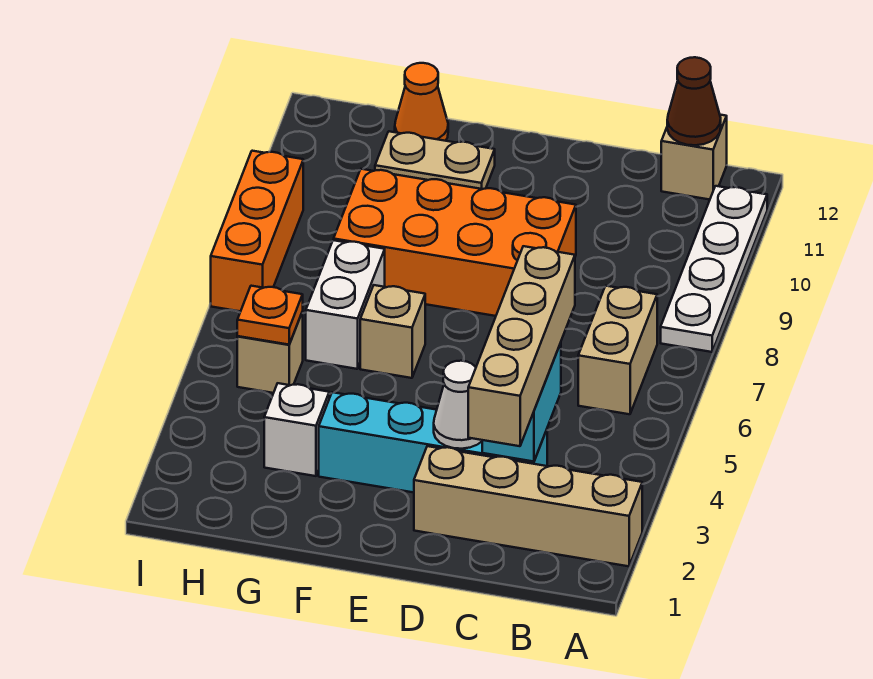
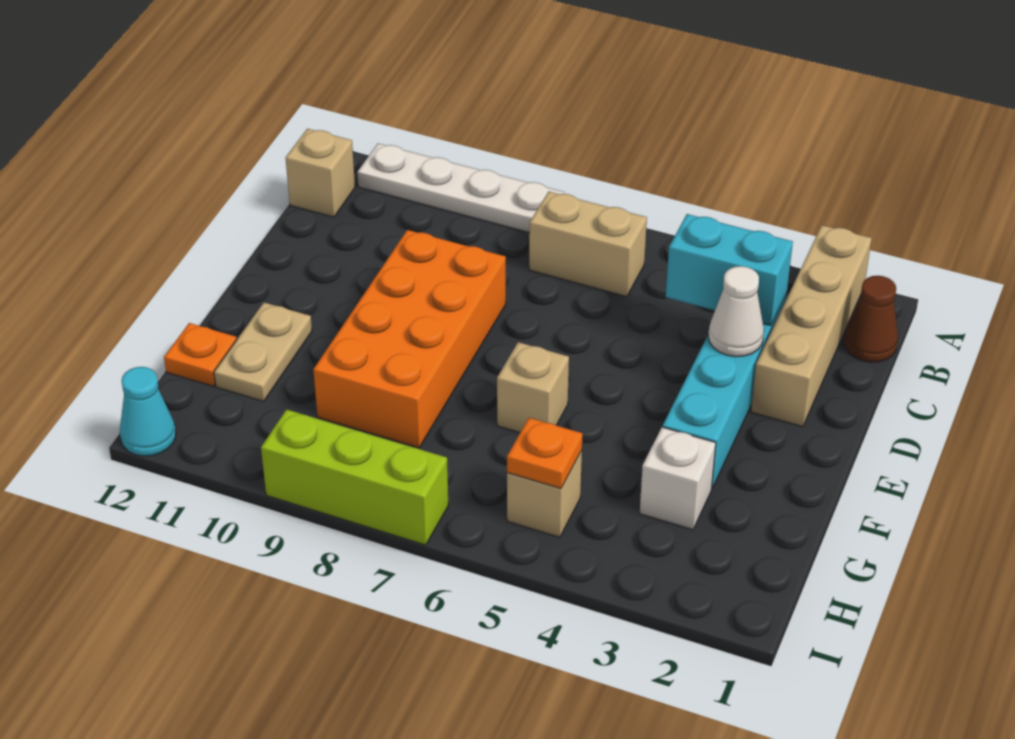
brown 1x1 cone [667,57,721,145] -> brown 1x1 cone moved to [844,276,898,362]
tan 1x4 brick [468,246,575,446] -> none
white 1x2 brick [306,240,385,369] -> none
orange 1x1 cone [395,63,448,141] -> orange 1x1 plate [164,323,237,386]
orange 1x3 brick [211,151,303,311] -> lime 1x3 brick [261,410,448,545]
none -> cyan 1x1 cone [120,367,176,456]

